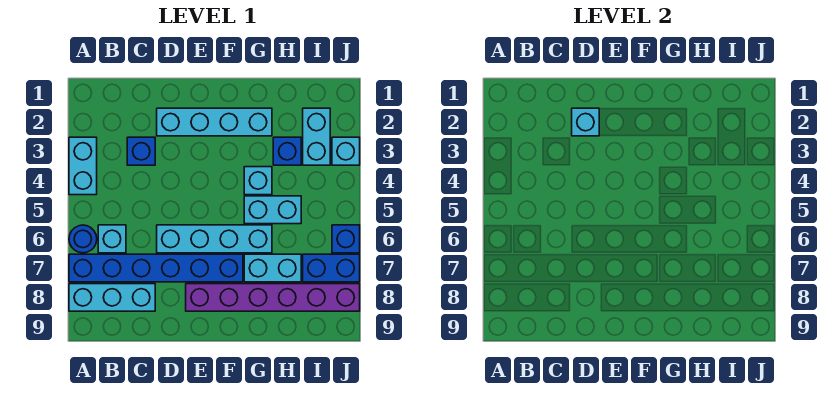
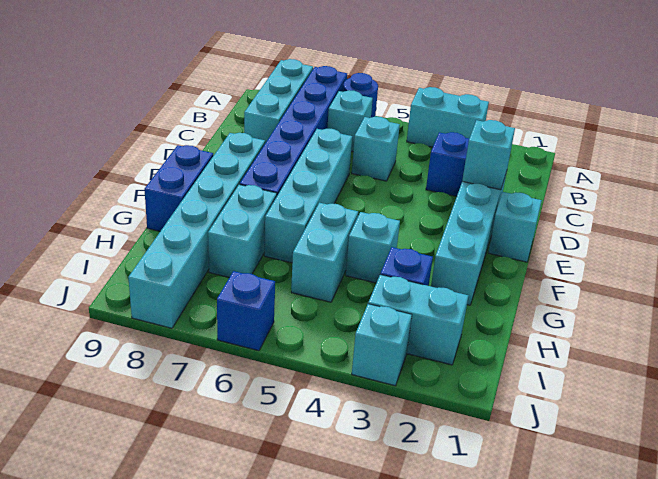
none -> cyan 1x1 brick [352,117,400,181]
none -> cyan 1x1 brick [488,192,542,262]
purple 1x6 brick [186,284,360,311] -> cyan 1x6 brick [128,133,265,328]
blue 1x2 brick [303,254,360,282] -> blue 1x2 brick moved to [144,145,213,231]

